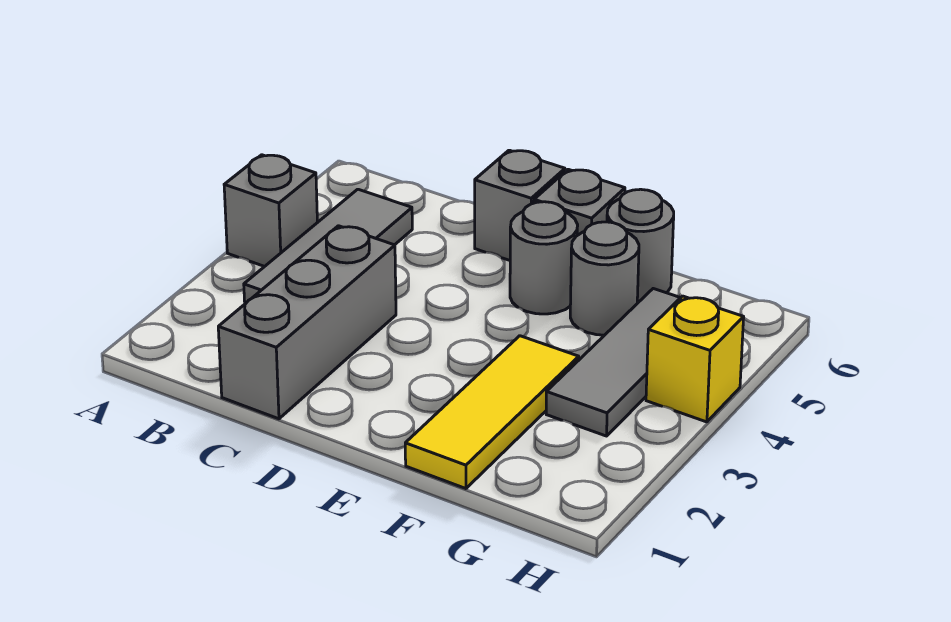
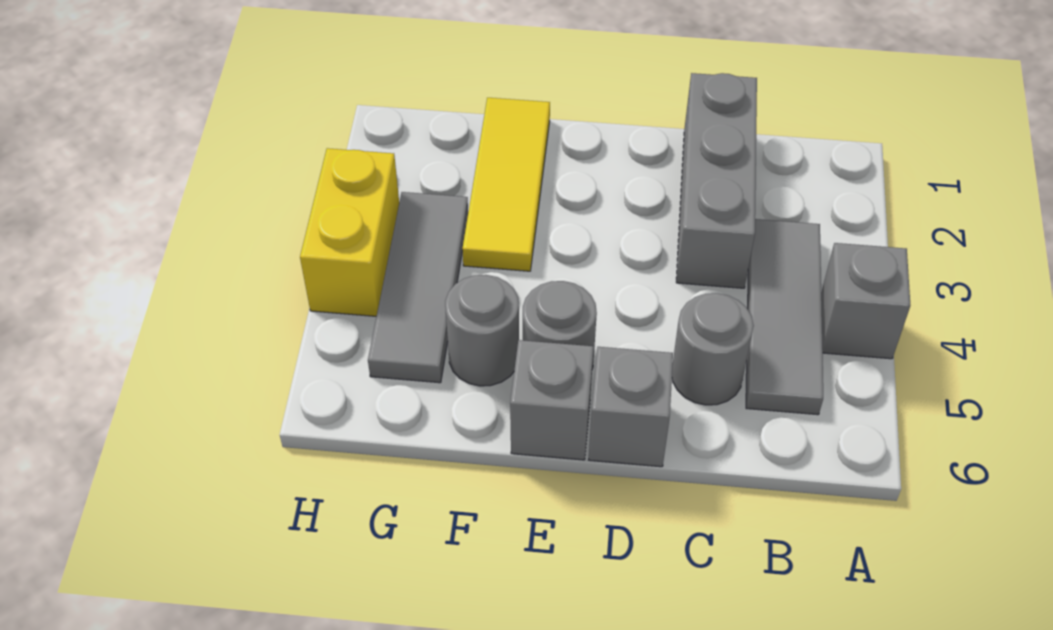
grey 1x1 round brick [607,189,674,301] -> grey 1x1 round brick moved to [672,293,754,405]
yellow 1x1 brick [646,296,744,422] -> yellow 1x2 brick [300,148,399,316]

